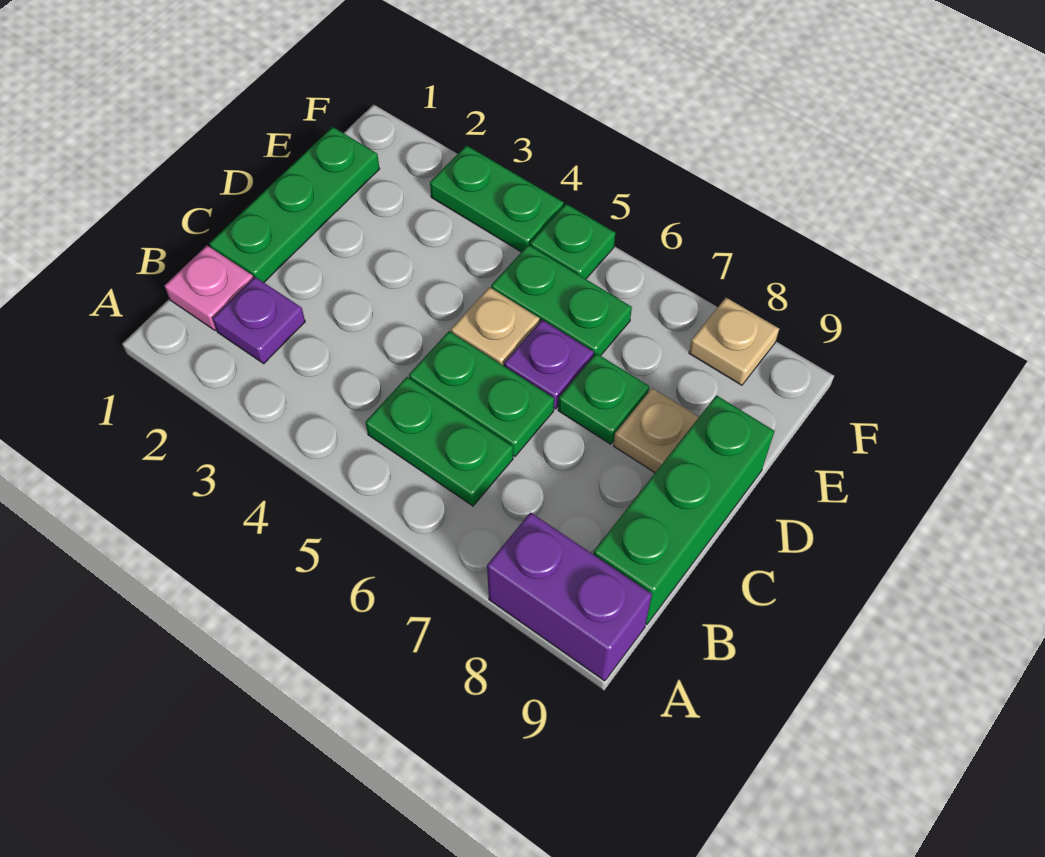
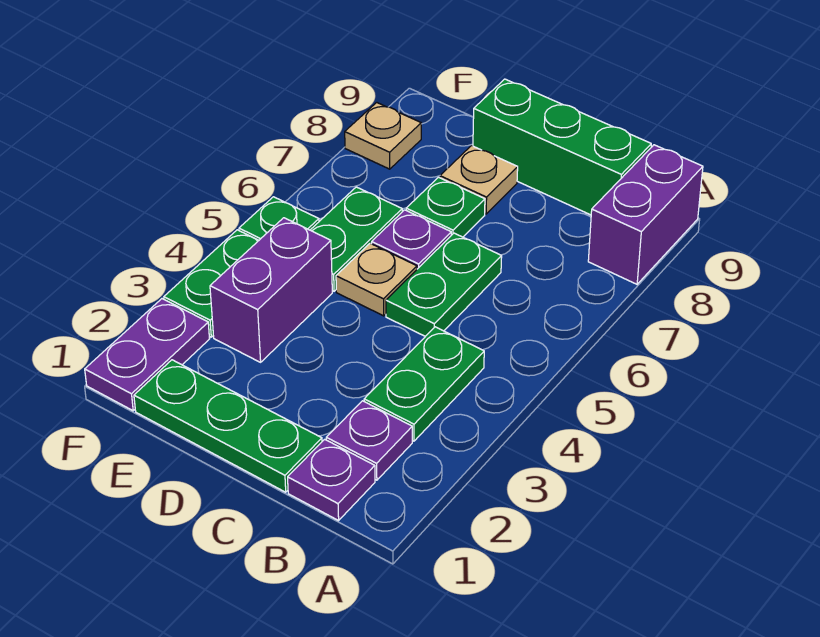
pink 1x1 plate [164,246,253,330] -> purple 1x1 plate [288,439,375,521]
green 1x2 plate [365,377,513,506] -> green 1x2 plate moved to [364,327,484,441]
none -> purple 1x2 brick [210,218,332,362]
none -> purple 1x2 plate [85,299,210,411]

